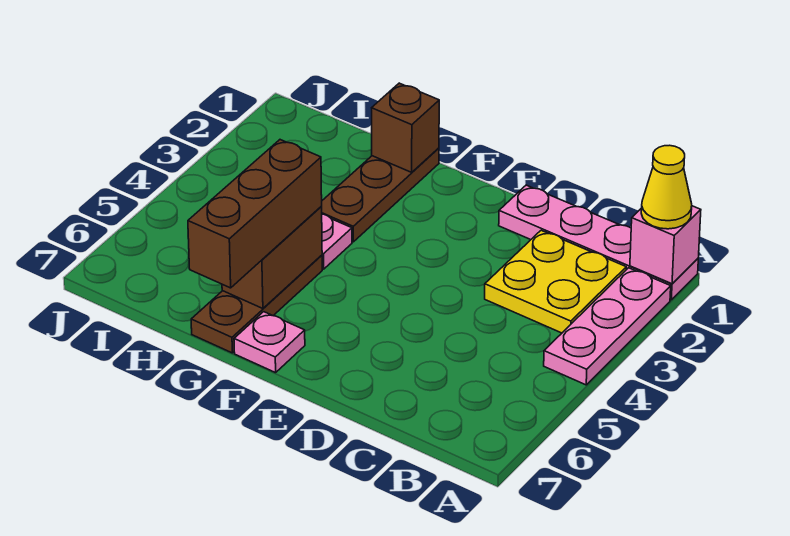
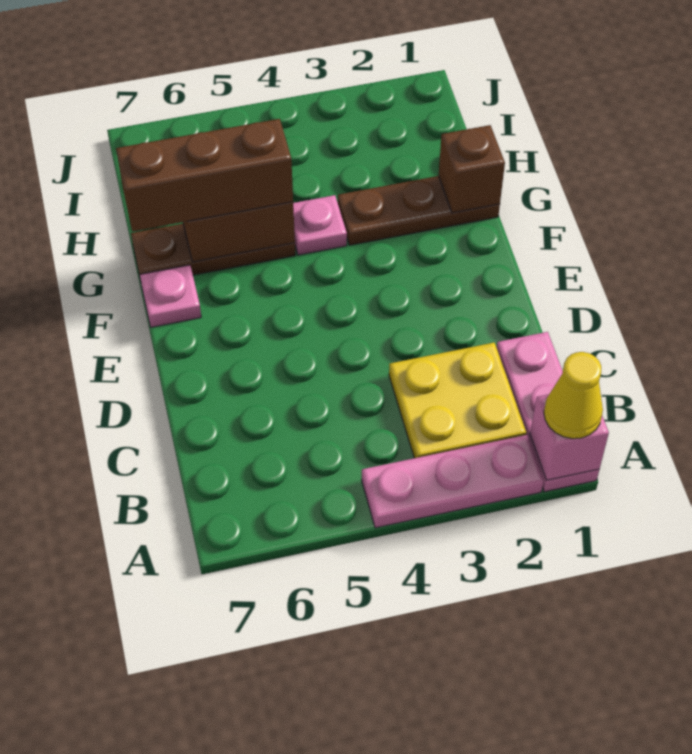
pink 1x4 plate [499,185,698,300] -> pink 1x3 plate [496,332,599,492]

